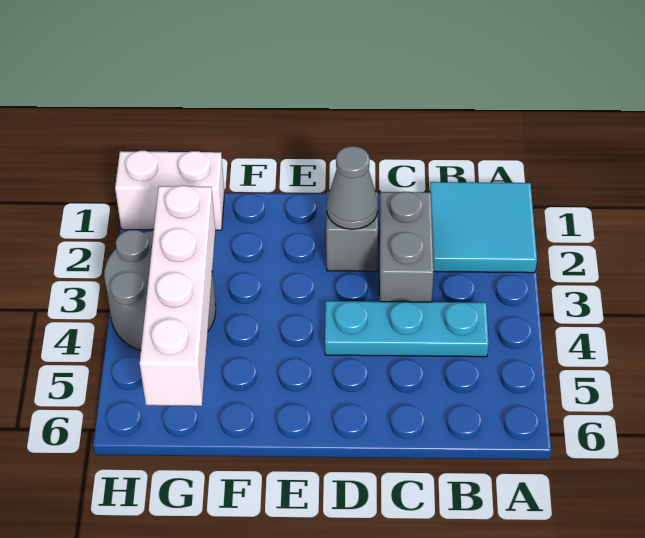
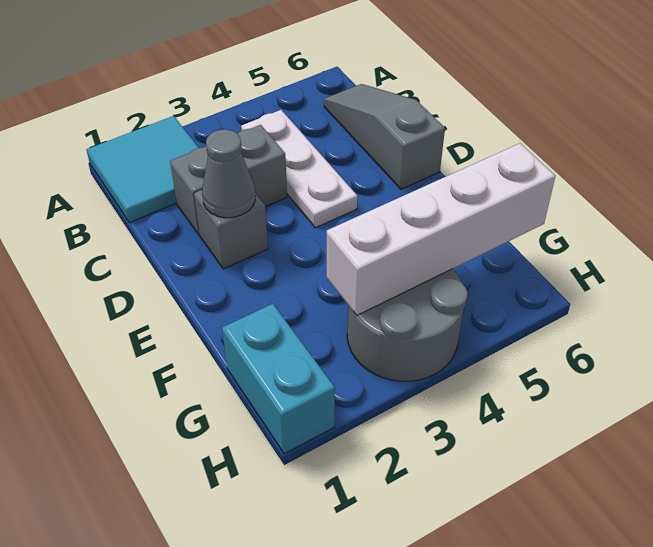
cyan 1x3 plate [325,301,489,357] -> white 1x3 plate [241,110,357,228]
none -> grey 1x3 slope [324,84,445,189]
white 1x2 brick [115,151,224,230] -> cyan 1x2 brick [222,304,335,454]

